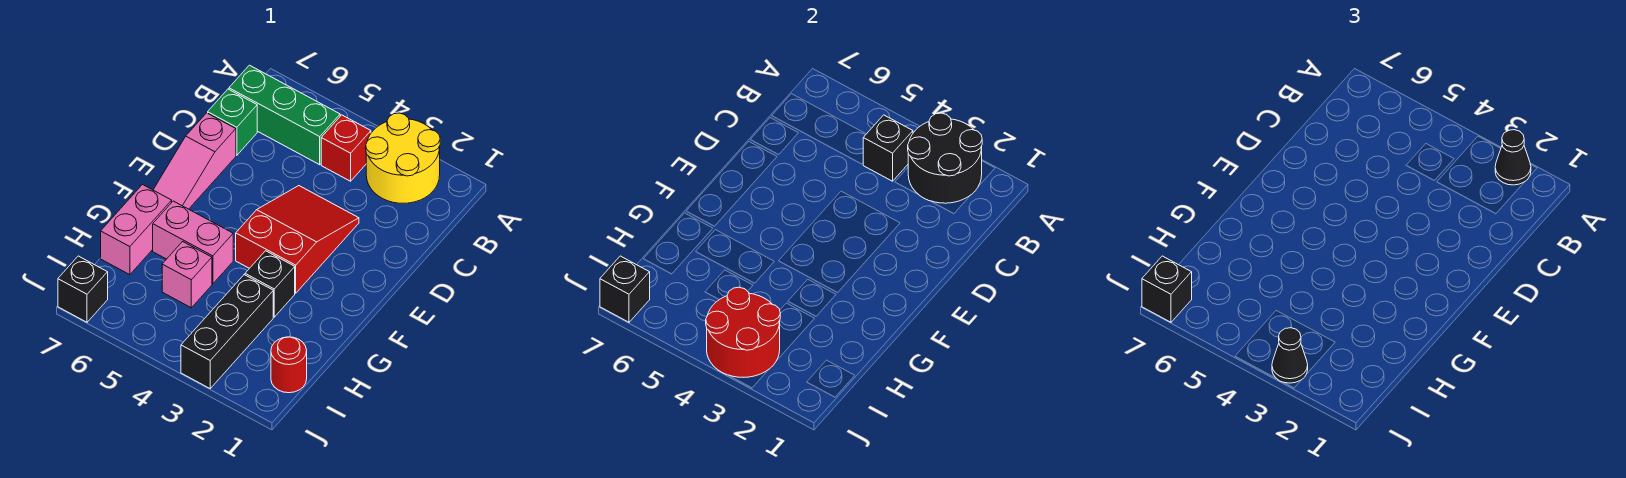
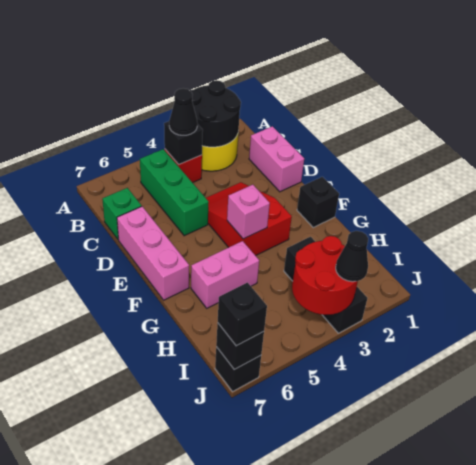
black 1x1 cone [1495,130,1531,185] -> black 1x1 cone moved to [169,88,197,135]
green 1x3 brick [229,65,340,165] -> green 1x3 brick turned to [140,149,209,236]
pink 1x3 slope [153,113,236,209] -> pink 1x3 brick [117,207,189,300]
black 1x1 brick [245,251,295,317] -> black 1x1 brick moved to [297,177,339,227]
pink 1x2 brick [101,185,172,275] -> pink 1x2 brick moved to [249,126,304,192]
pink 1x1 brick [162,242,212,308] -> pink 1x1 brick moved to [227,184,270,239]
red 1x1 round brick [271,337,307,393] -> none

